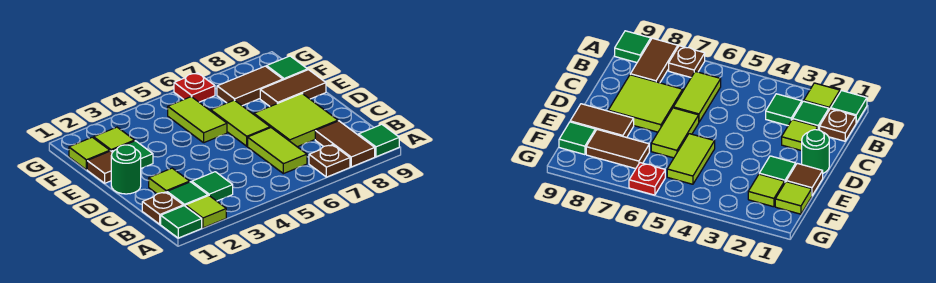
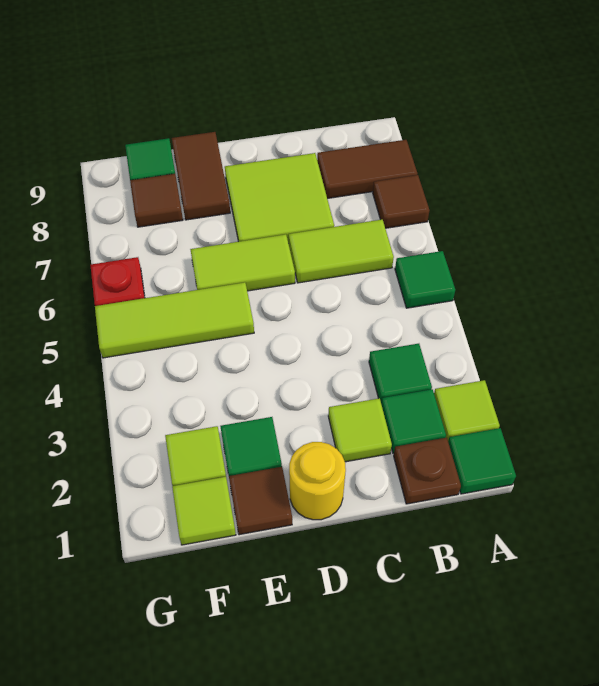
brown 1x1 plate [309,145,350,177] -> brown 1x1 tile [373,175,429,228]
green 1x1 tile [358,124,399,157] -> green 1x1 tile moved to [395,251,455,308]
green 1x1 round brick [111,145,141,194] -> yellow 1x1 round brick [289,442,346,520]
lime 1x2 tile [168,97,227,143] -> lime 1x3 tile [95,282,254,358]
brown 1x2 tile [217,66,283,106] -> brown 1x1 tile [130,174,183,227]

